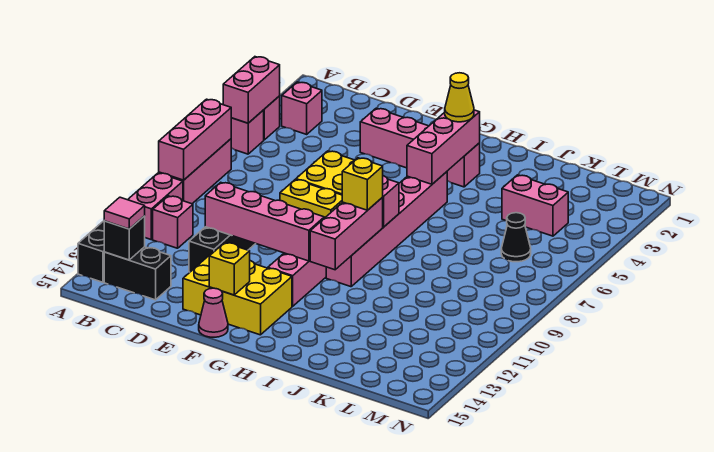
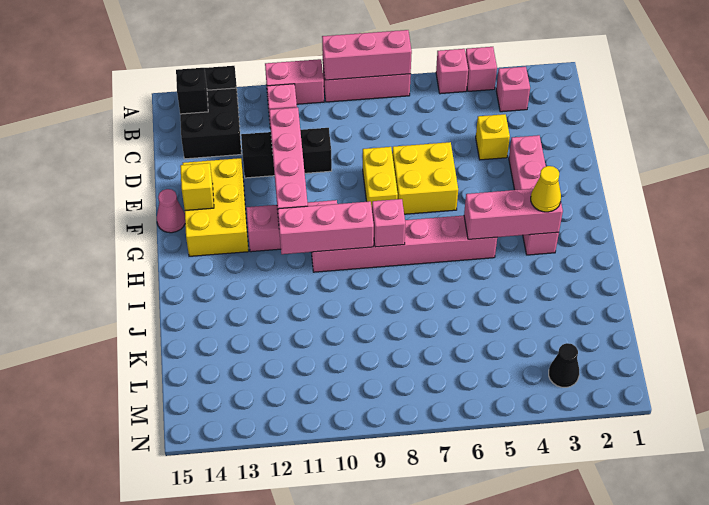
pink 1x2 brick [223,57,280,123] -> none
black 1x2 brick [104,247,171,300] -> black 2x2 brick [180,88,241,159]
pink 1x1 tile [104,197,145,229] -> none
yellow 1x1 brick [342,158,383,210] -> yellow 1x1 brick moved to [476,114,510,160]
pink 1x2 brick [502,175,568,236] -> none
black 1x1 cone [501,213,531,262] -> black 1x1 cone moved to [549,343,579,387]

